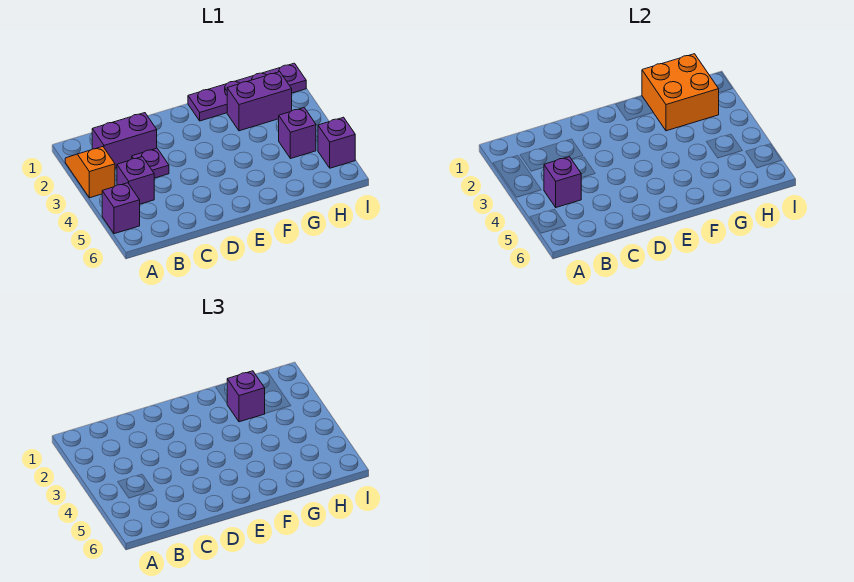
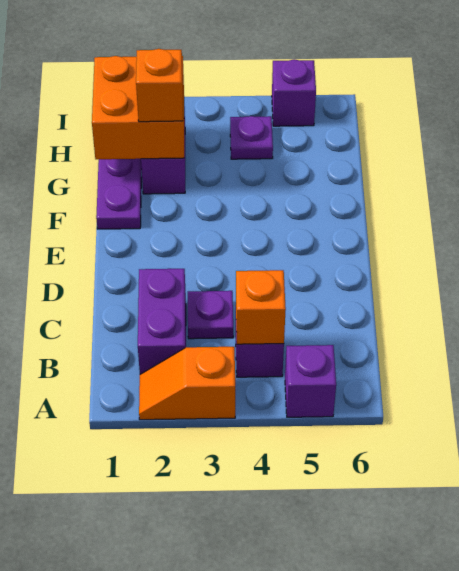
purple 1x1 brick [544,157,581,207] -> orange 1x1 brick [236,270,286,344]
purple 1x1 brick [227,371,265,422] -> orange 1x1 brick [136,49,183,122]
purple 1x1 brick [279,108,316,159] -> purple 1x1 plate [230,116,273,159]

